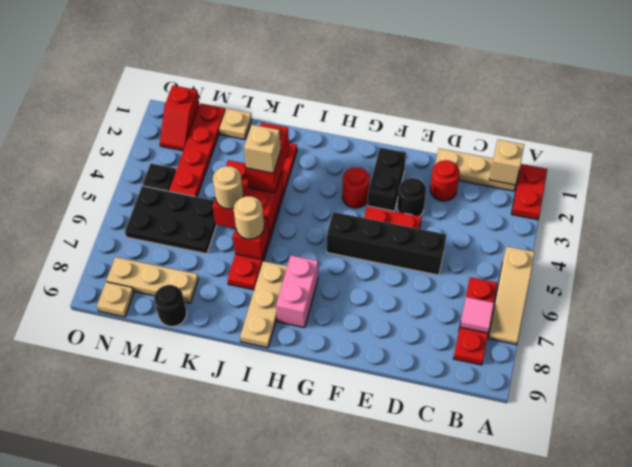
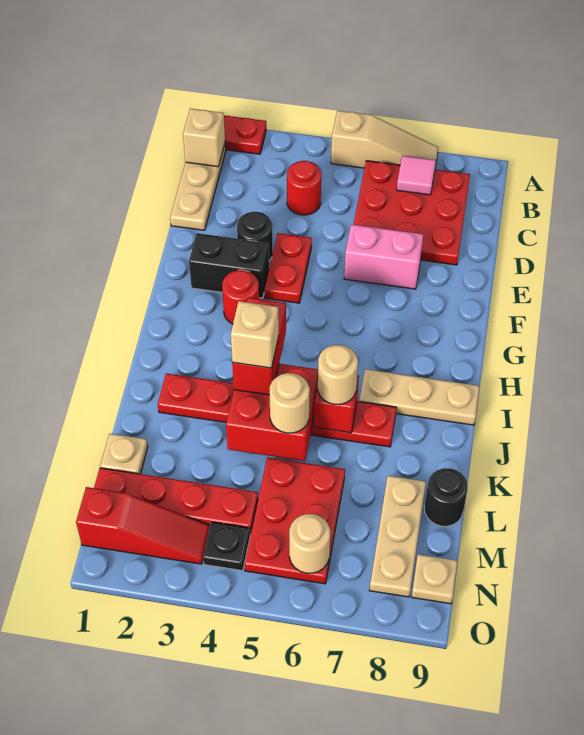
red 1x3 plate [453,277,497,365] -> red 3x3 plate [354,161,470,265]
red 1x1 round brick [430,160,460,201] -> red 1x1 round brick moved to [287,161,321,215]
black 1x4 brick [327,212,446,275] -> none
pink 1x2 brick [276,255,318,328] -> pink 1x2 brick moved to [344,224,423,289]
red 1x2 brick [246,122,289,193] -> red 1x2 brick turned to [232,298,286,395]
black 2x3 plate [125,186,217,254] -> red 2x3 plate [244,457,345,584]
red 1x2 slope [160,85,200,151] -> red 1x3 slope [76,487,210,564]
none -> tan 1x1 round brick [289,514,330,573]

